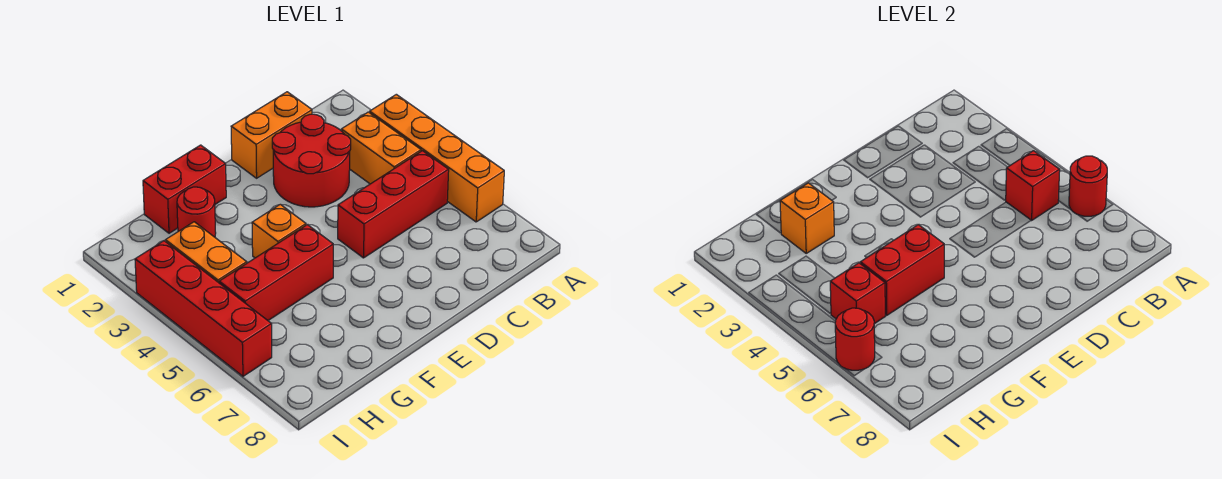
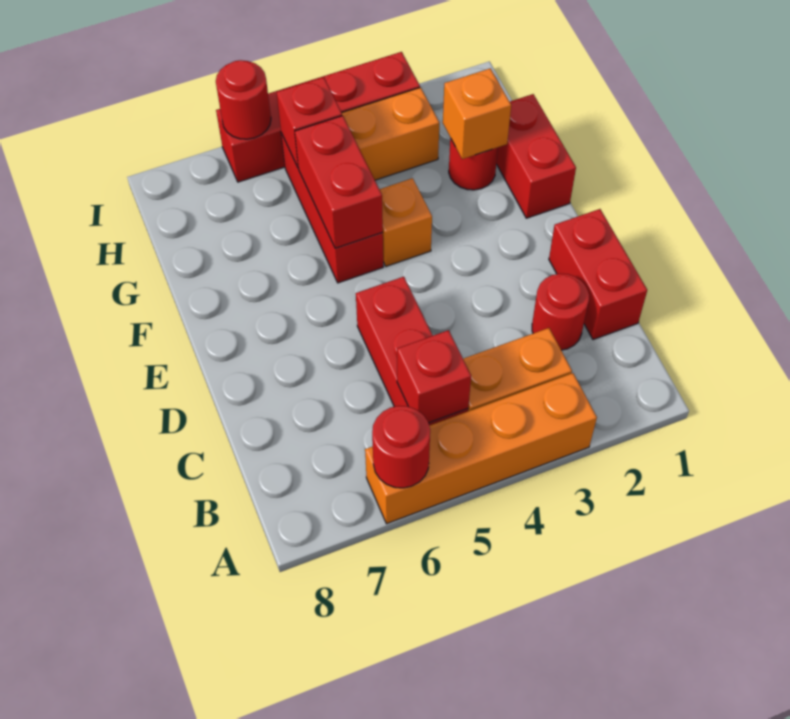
orange 1x2 brick [231,92,312,178] -> red 1x2 brick [549,209,647,340]
red 2x2 round brick [272,114,351,207] -> red 1x1 round brick [532,274,589,350]

